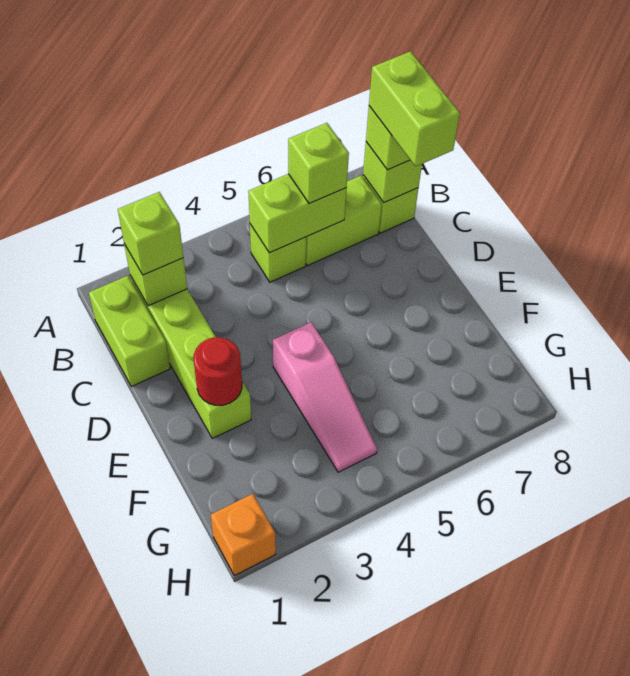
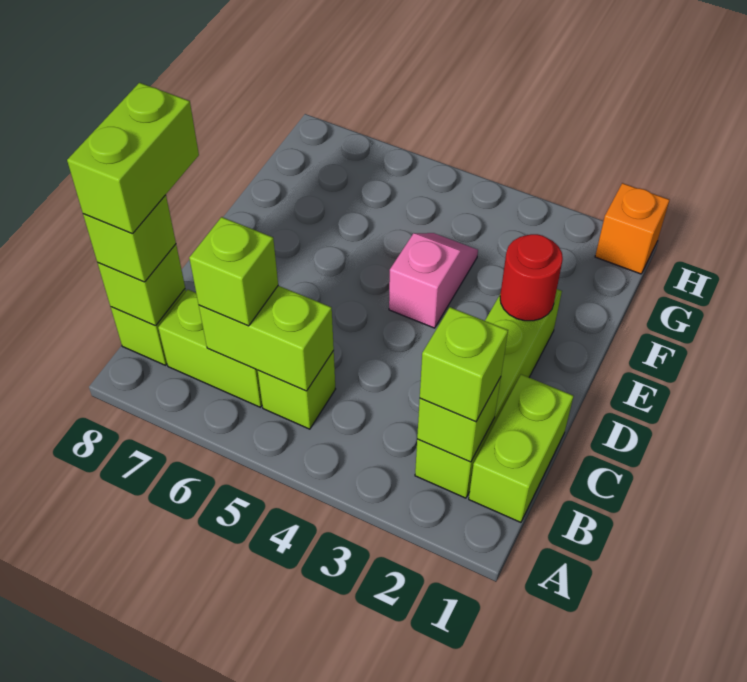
pink 1x3 slope [273,322,377,472] -> pink 1x2 slope [389,233,478,328]

